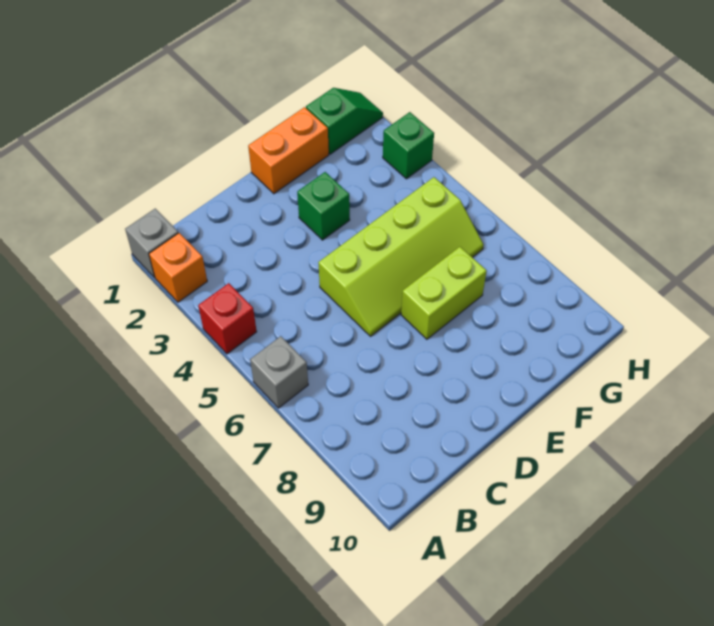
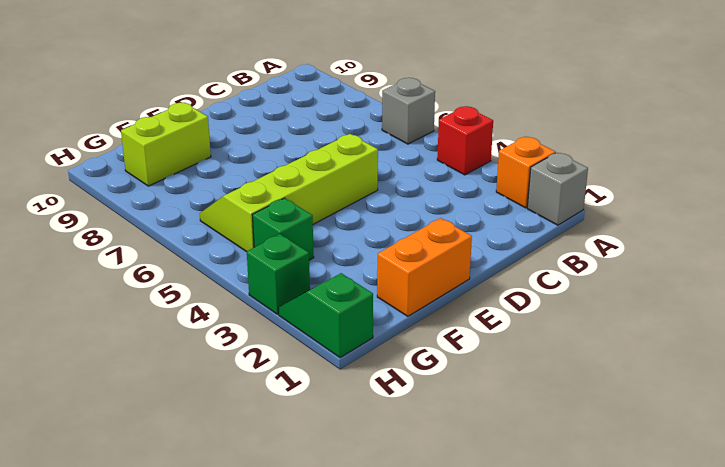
green 1x1 brick [297,172,350,240] -> green 1x1 brick moved to [253,198,314,260]
lime 1x2 brick [401,247,487,339] -> lime 1x2 brick moved to [121,103,211,186]
green 1x2 slope [306,88,383,154] -> green 1x2 slope turned to [279,273,373,358]

